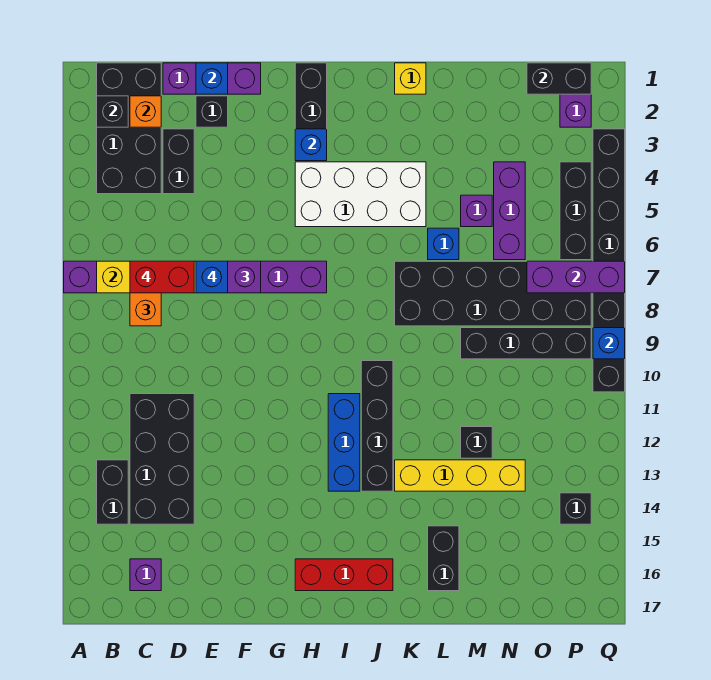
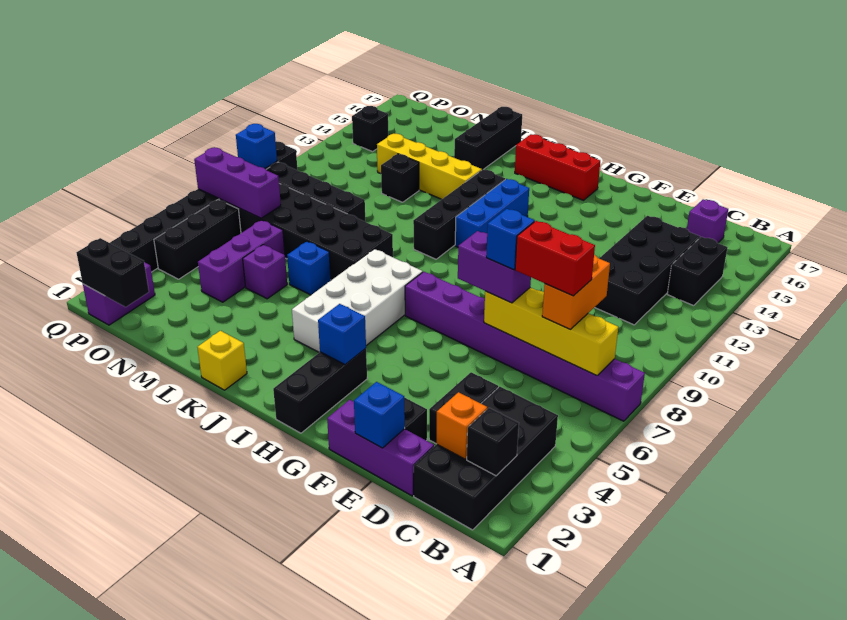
white 2x4 brick [295,162,426,227] -> white 2x4 brick turned to [292,249,423,353]
black 1x2 brick [428,526,459,591] -> black 1x3 brick [454,107,522,170]

